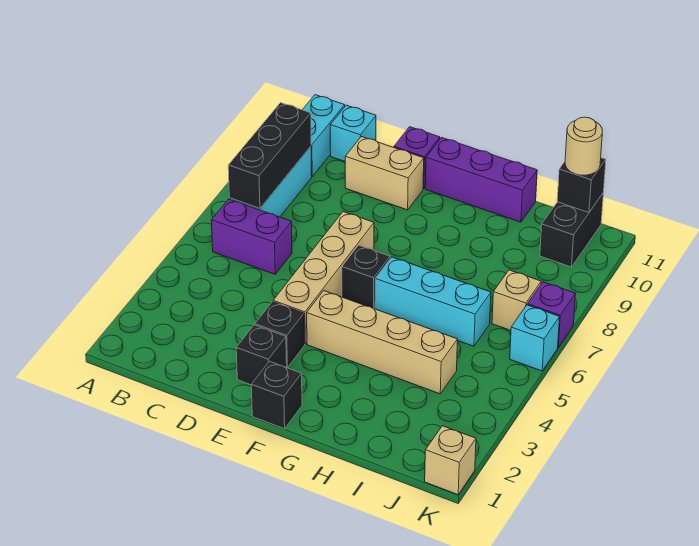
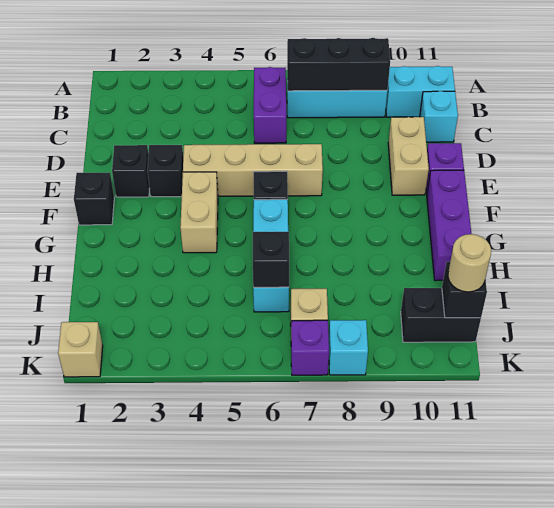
tan 1x4 brick [307,291,458,394] -> tan 1x2 brick [180,172,218,253]
none -> black 1x1 brick [253,232,289,287]
cyan 1x1 brick [510,305,560,371] -> cyan 1x1 brick moved to [329,320,368,375]

